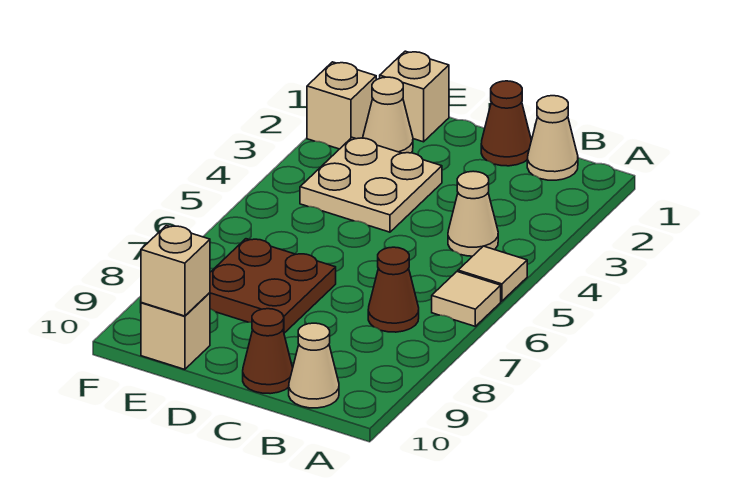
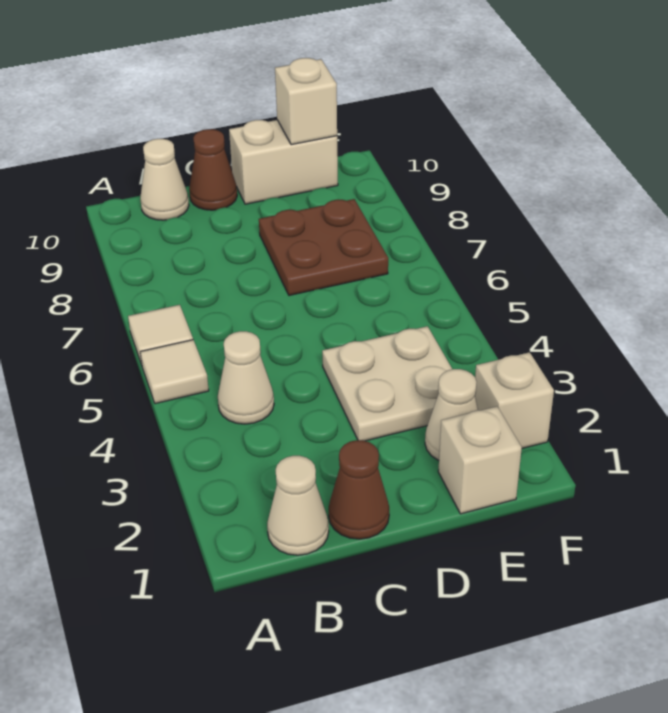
brown 1x1 cone [368,247,419,332] -> none
tan 1x1 brick [141,293,210,369] -> tan 1x2 brick [229,120,338,204]

